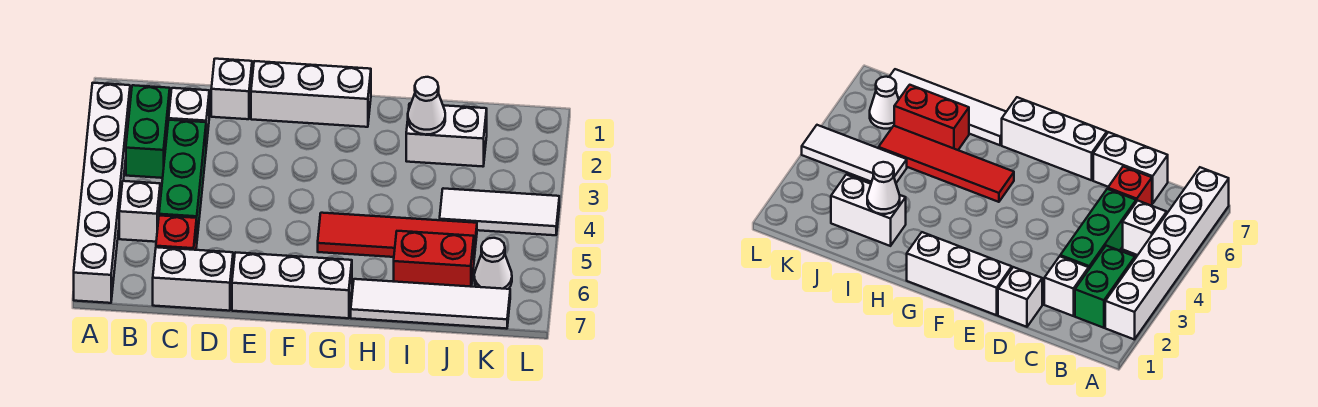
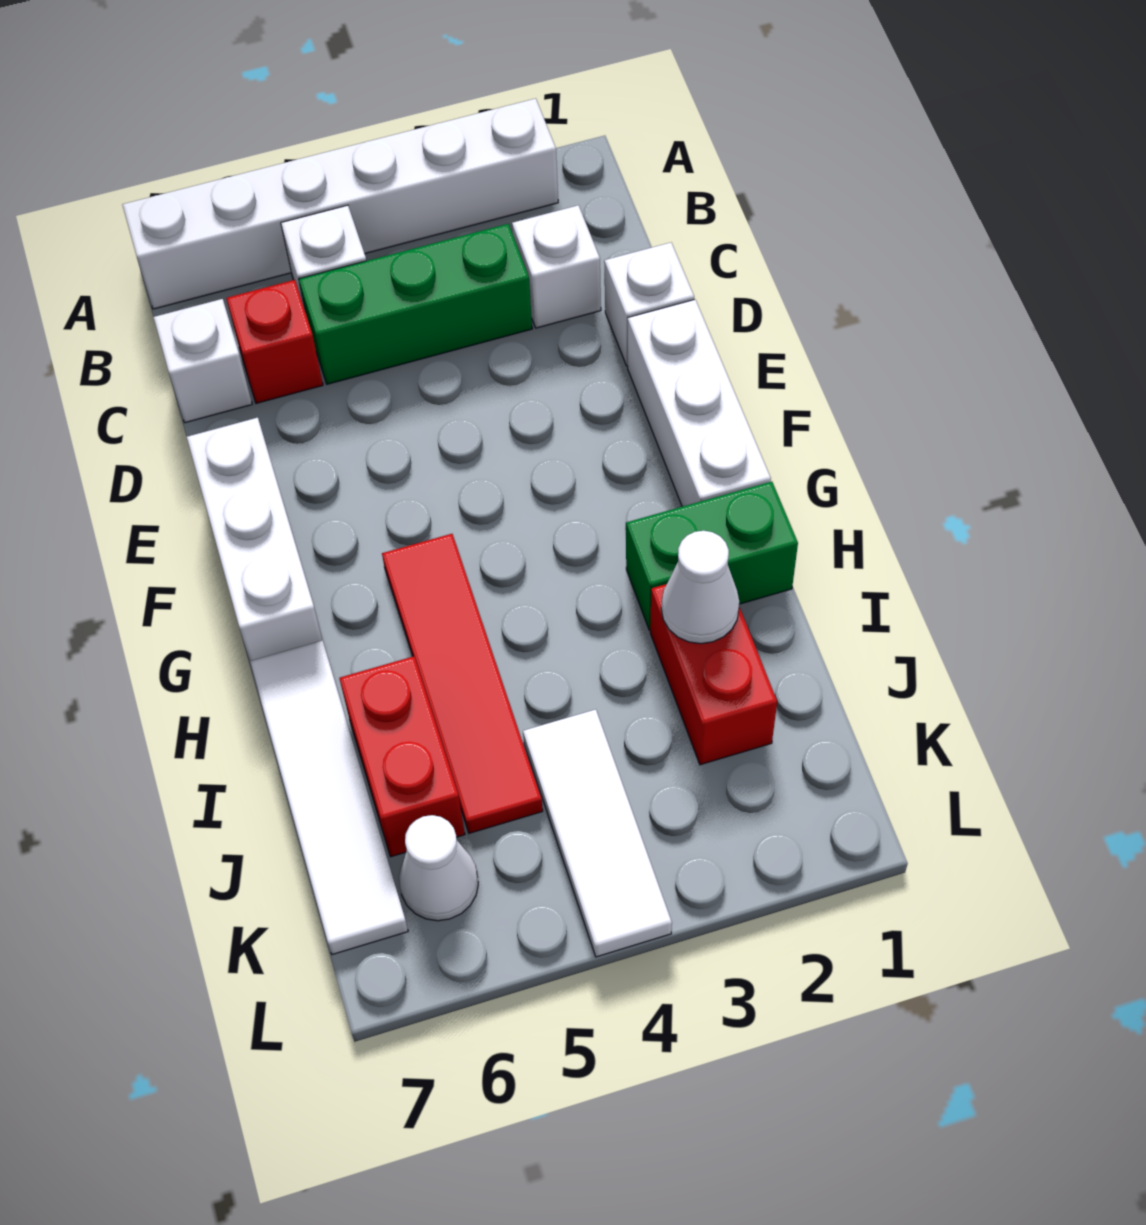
green 1x2 brick [126,85,170,178] -> green 1x2 brick moved to [626,482,798,630]
white 1x2 brick [153,247,233,311] -> white 1x1 brick [153,299,252,423]
white 1x2 brick [406,103,487,167] -> red 1x2 brick [650,584,777,765]

